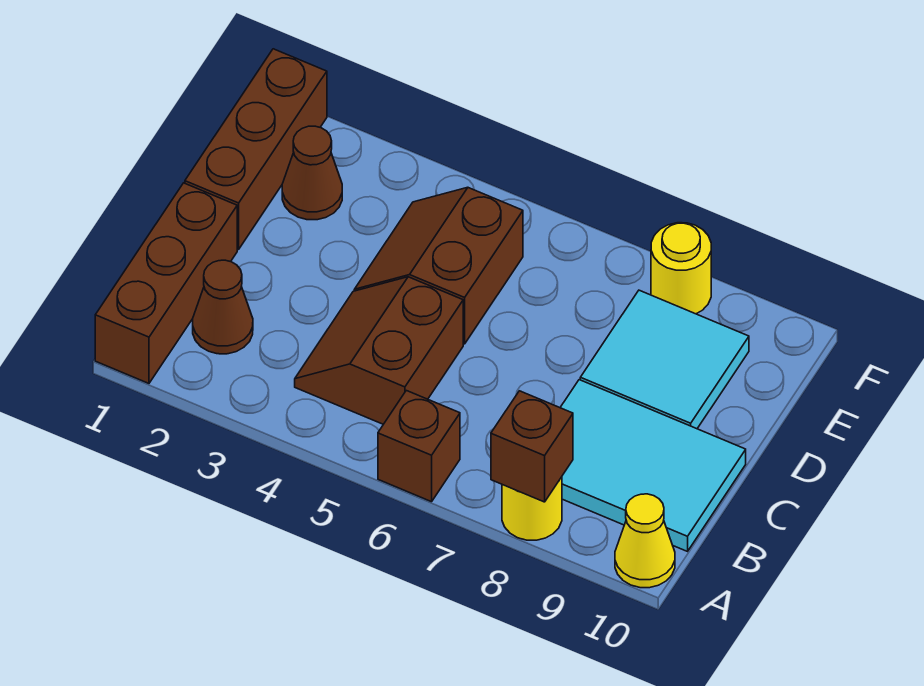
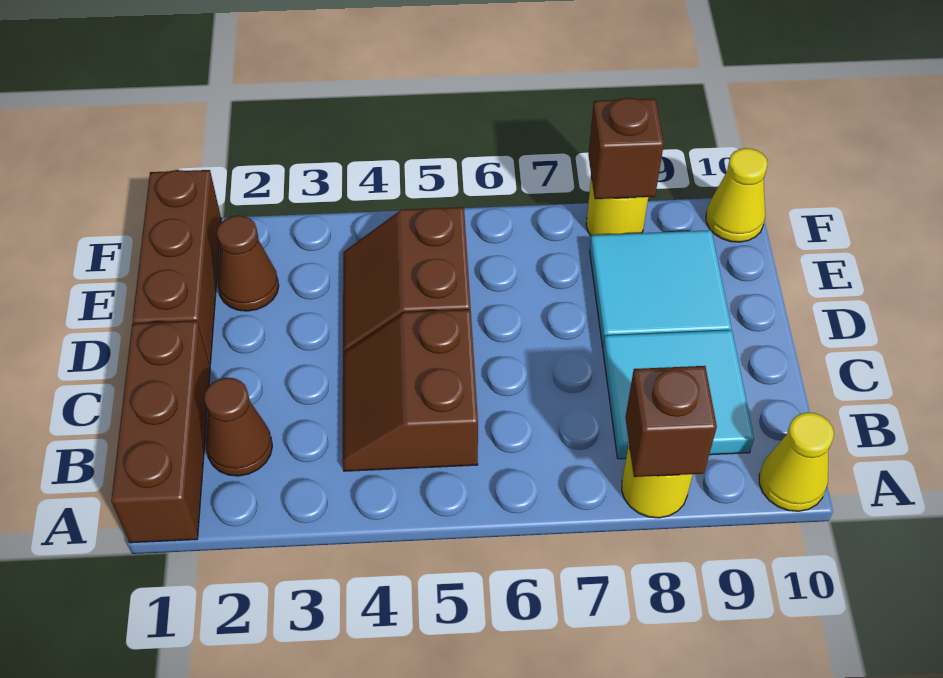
brown 1x1 brick [378,391,460,502] -> brown 1x1 brick moved to [588,98,664,199]
cyan 2x3 tile [560,380,746,551] -> cyan 2x2 tile [603,330,754,459]
none -> yellow 1x1 cone [706,148,768,242]

